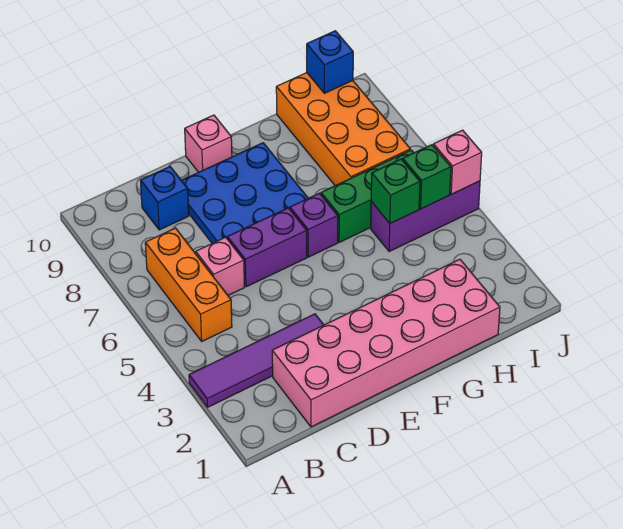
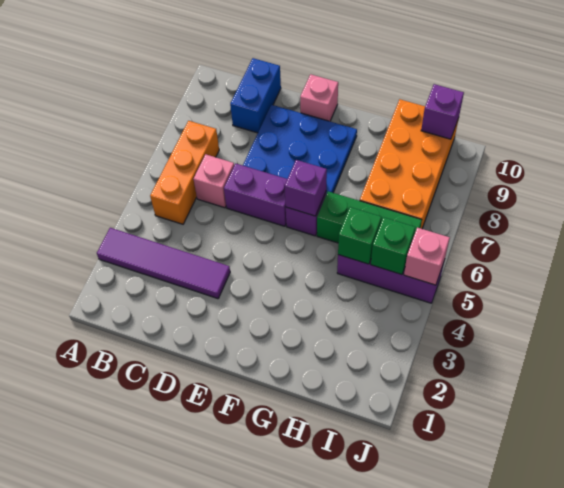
pink 2x6 brick [272,259,500,427] -> none
blue 1x1 brick [140,167,189,230] -> blue 1x2 brick [230,58,281,133]
none -> purple 1x1 brick [285,160,327,216]
blue 1x1 brick [307,31,353,93] -> purple 1x1 brick [421,84,464,139]

